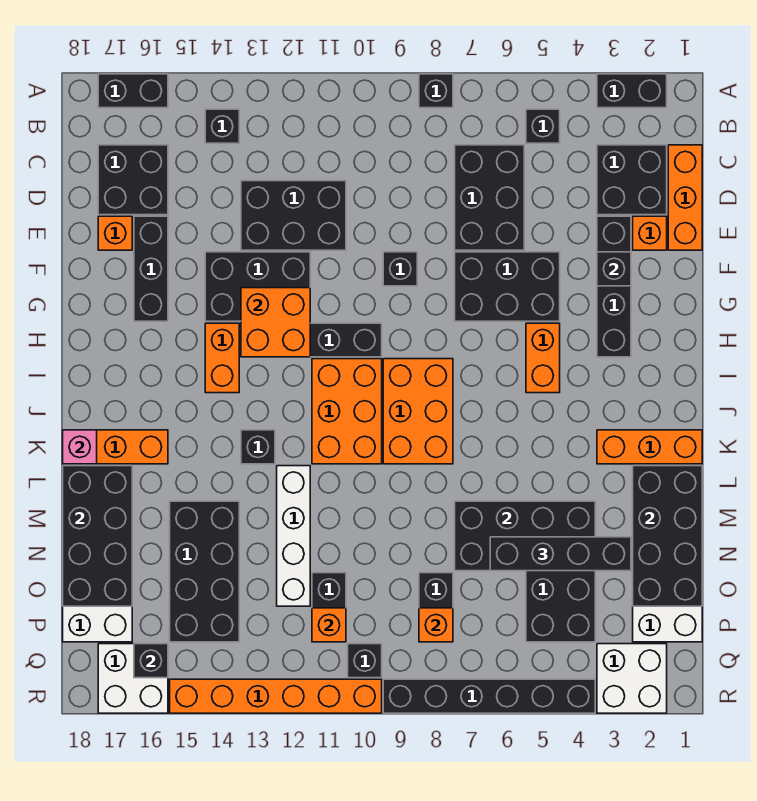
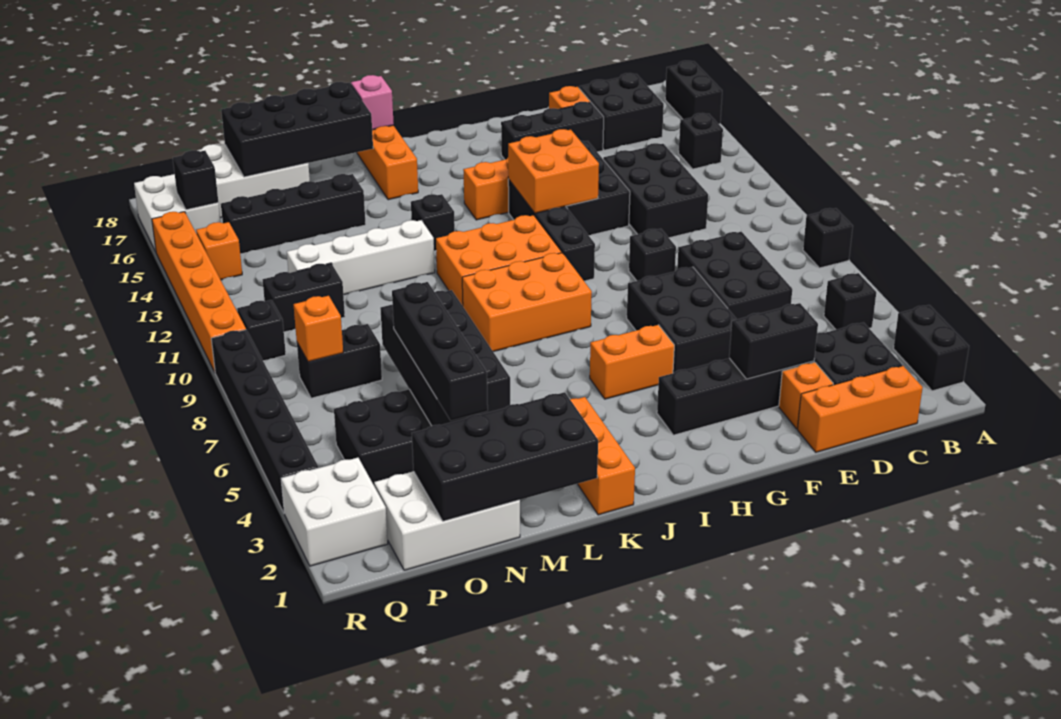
black 2x3 brick [455,145,524,250] -> black 2x3 brick turned to [677,232,792,319]
black 1x1 brick [597,252,631,286] -> black 1x2 brick [729,303,818,379]
black 2x4 brick [170,501,239,642] -> black 1x4 brick [221,174,366,254]
orange 1x1 brick [312,608,346,642] -> orange 1x1 brick moved to [196,222,242,280]

